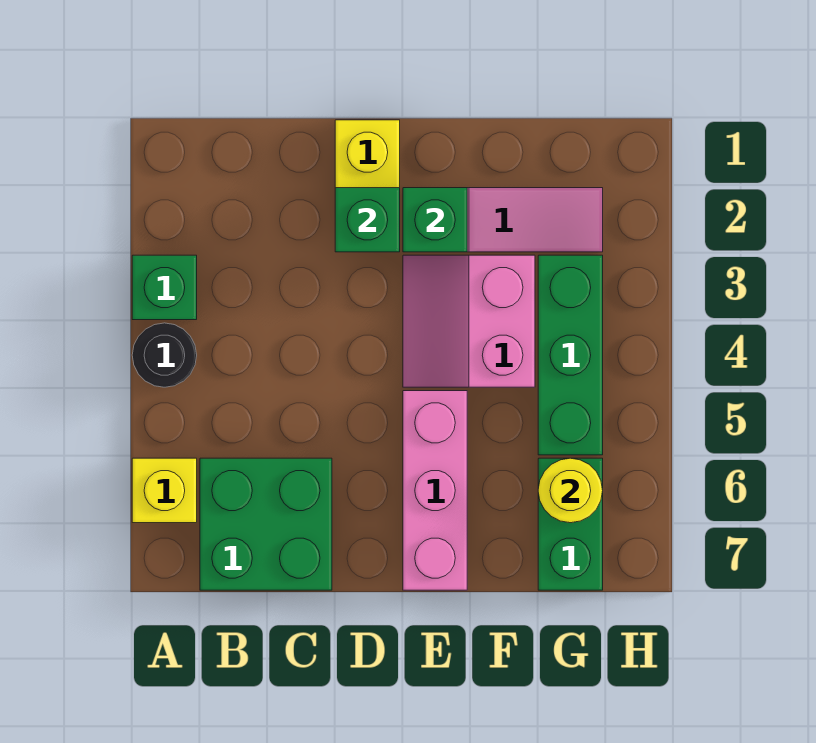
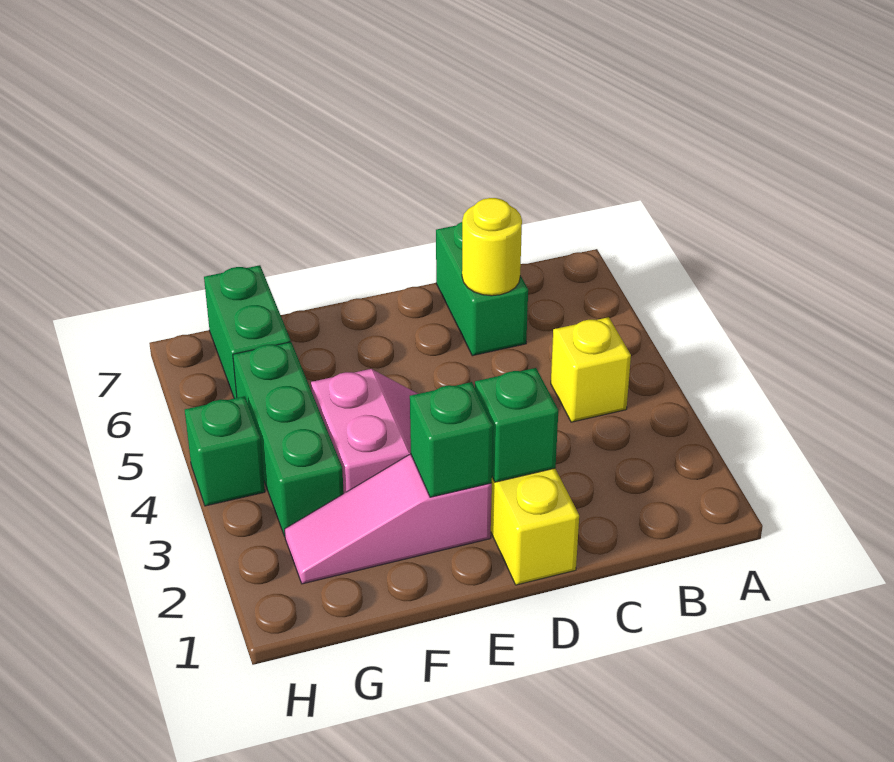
green 1x1 brick [132,255,197,320] -> green 1x1 brick moved to [185,396,265,506]
black 1x1 round brick [132,323,197,387] -> none
yellow 1x1 brick [132,458,197,523] -> yellow 1x1 brick moved to [551,317,631,422]
green 2x2 brick [200,458,332,590] -> green 1x2 brick [436,222,528,356]
pink 1x3 brick [403,391,467,590] -> none
yellow 1x1 round brick [538,458,603,523] -> yellow 1x1 round brick moved to [462,198,522,296]

